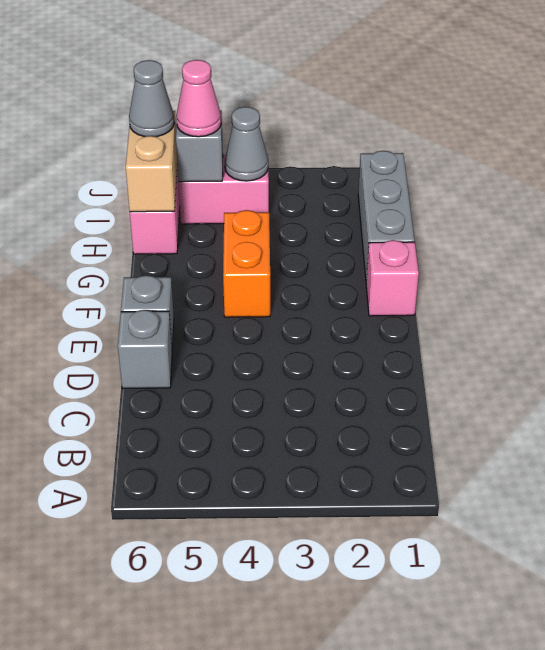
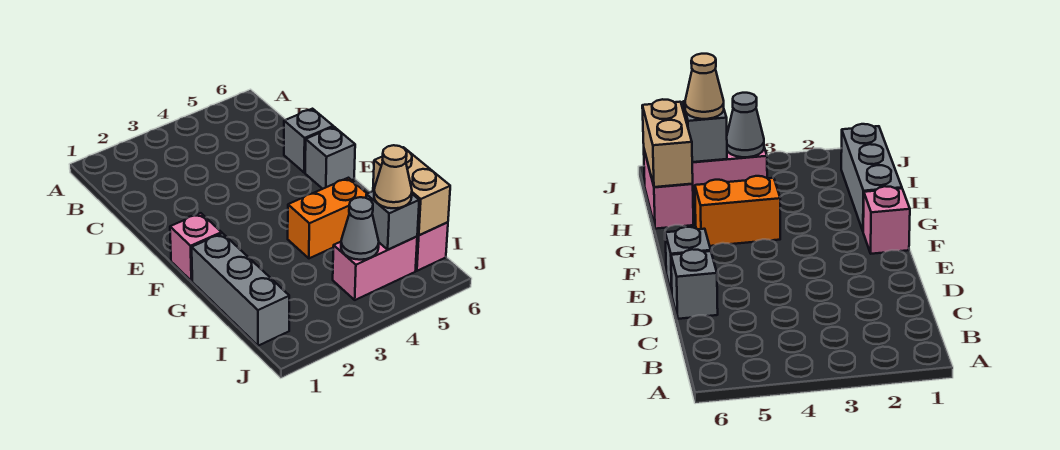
orange 1x2 brick [223,210,270,317] -> orange 1x2 brick turned to [288,178,367,258]
pink 1x1 cone [176,60,221,137] -> tan 1x1 cone [374,145,412,208]
grey 1x1 cone [129,60,174,137] -> none

